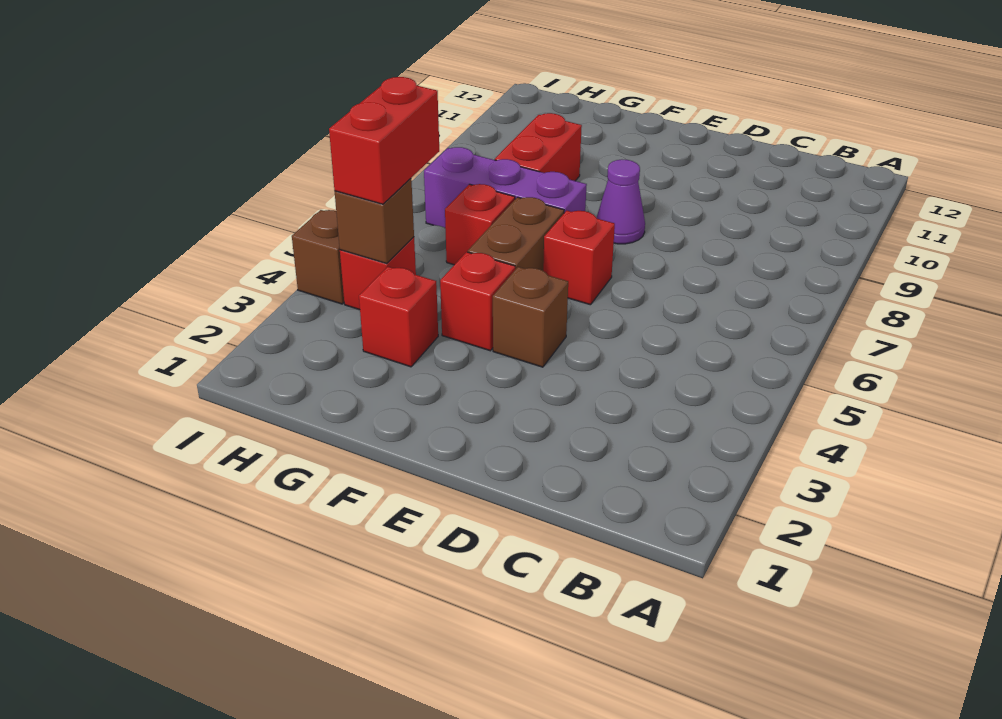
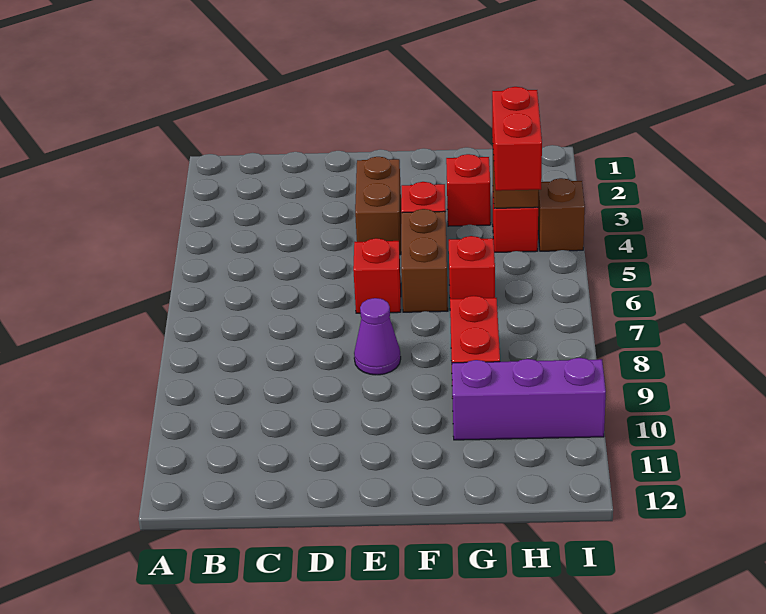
brown 1x1 brick [493,267,568,367] -> brown 1x2 brick [355,157,401,255]
purple 1x3 brick [424,147,587,228] -> purple 1x3 brick moved to [452,358,606,440]

